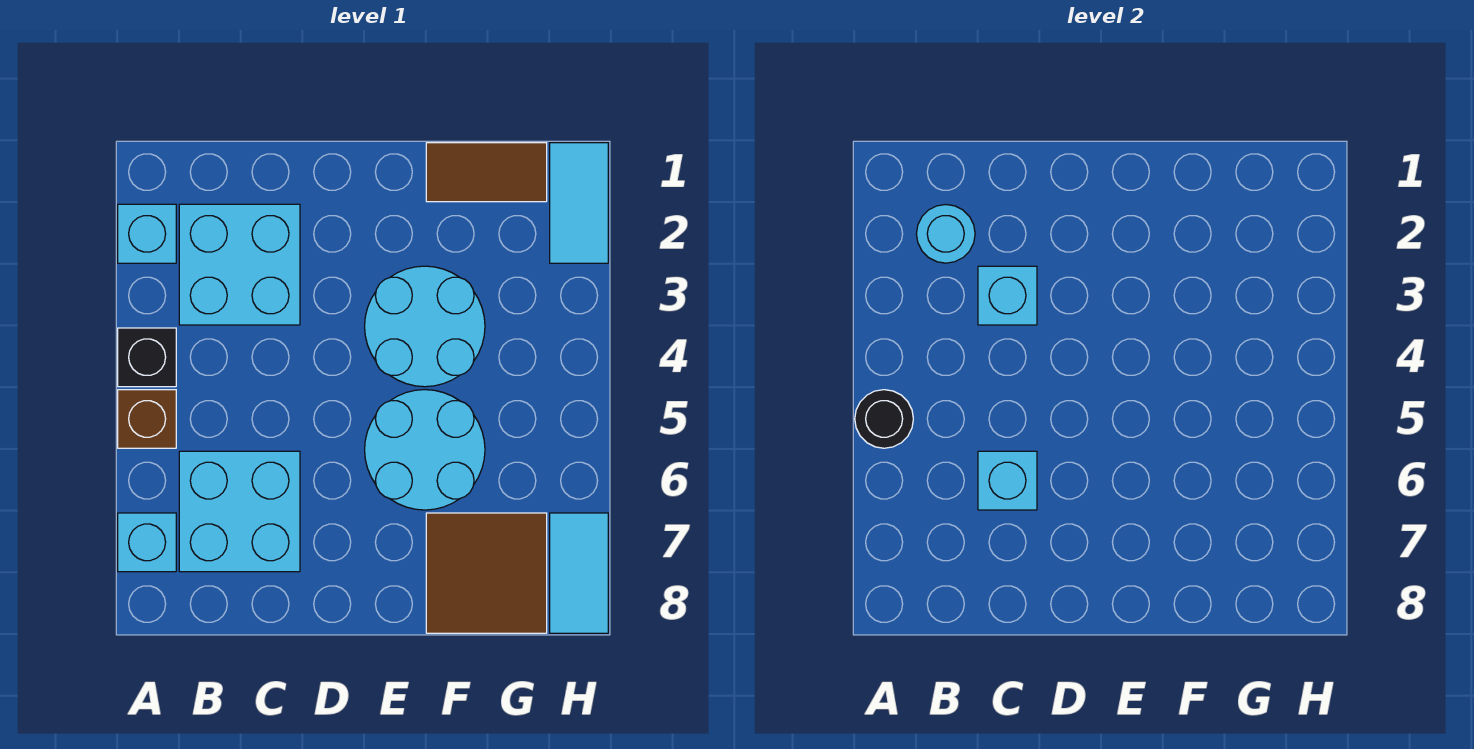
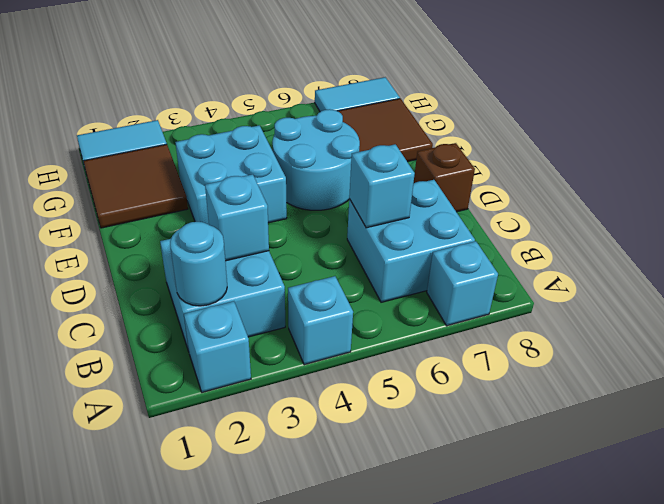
black 1x1 brick [118,328,176,387] -> cyan 1x1 brick [288,276,353,365]
brown 1x1 brick [118,390,176,448] -> brown 1x1 brick moved to [414,143,475,212]
black 1x1 round brick [855,390,913,448] -> none
cyan 2x2 round brick [365,266,485,387] -> cyan 2x2 brick [175,125,287,225]
brown 1x2 tile [426,143,547,202] -> brown 2x2 tile [84,144,188,228]

